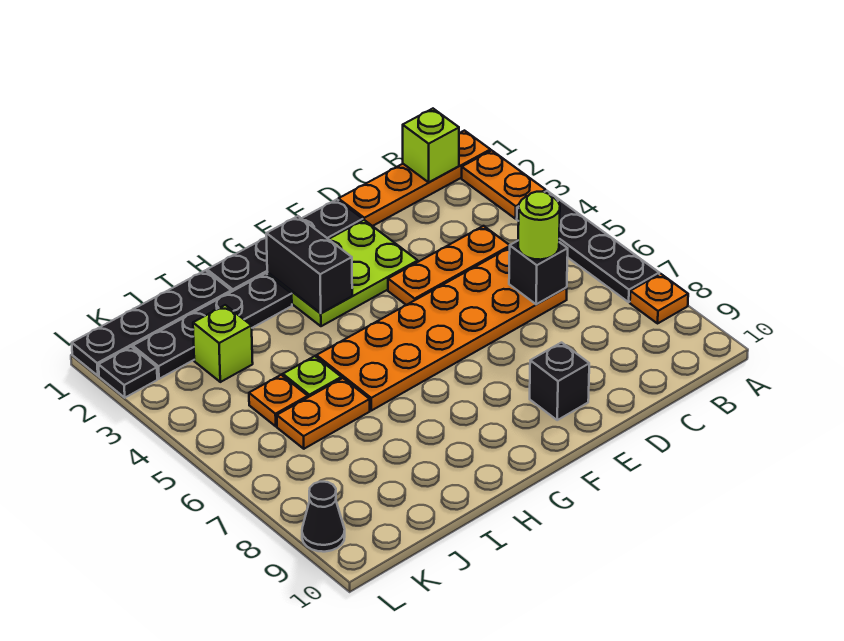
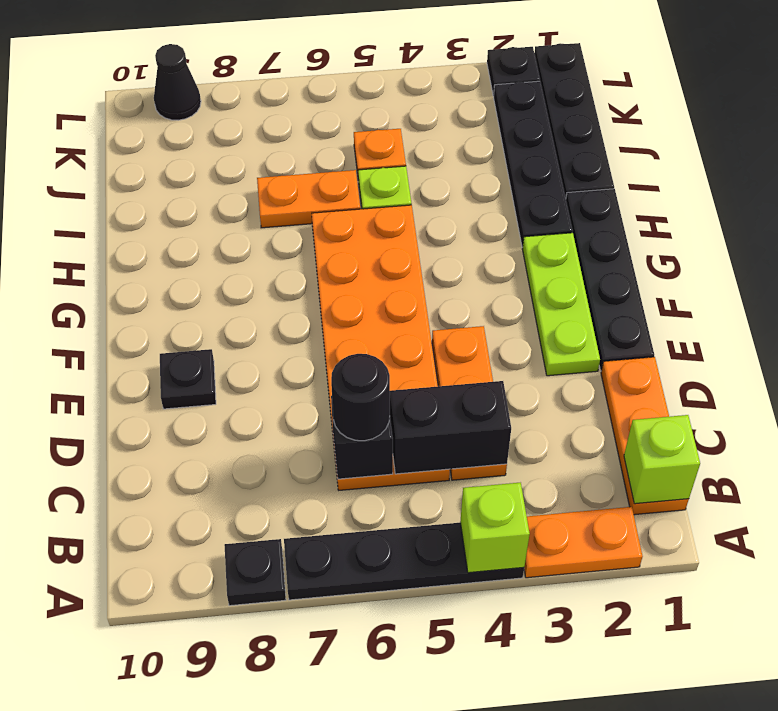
orange 1x4 plate [338,131,490,226] -> orange 1x3 plate [601,357,689,515]
orange 1x1 plate [630,274,688,323] -> black 1x1 plate [224,539,286,606]
lime 1x1 round brick [518,192,560,260] -> black 1x1 round brick [331,354,390,441]
lime 2x3 plate [267,220,418,326] -> lime 1x3 plate [522,233,600,376]
black 1x1 brick [530,343,589,420] -> black 1x1 plate [160,349,216,409]
black 1x2 brick [266,216,352,313] -> black 1x2 brick moved to [390,381,511,474]
orange 1x2 plate [277,378,370,449] -> orange 1x2 plate turned to [257,170,360,228]
lime 1x1 brick [193,305,253,382] -> lime 1x1 brick moved to [460,483,530,573]

